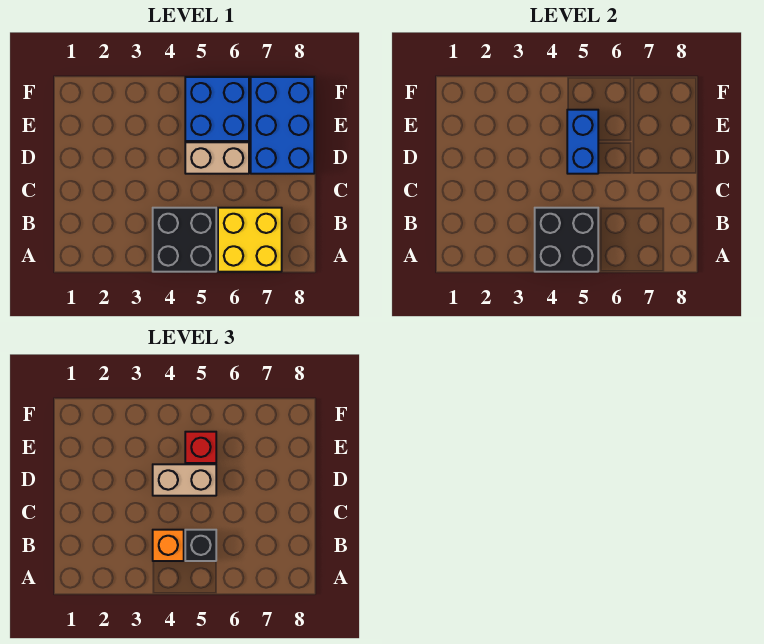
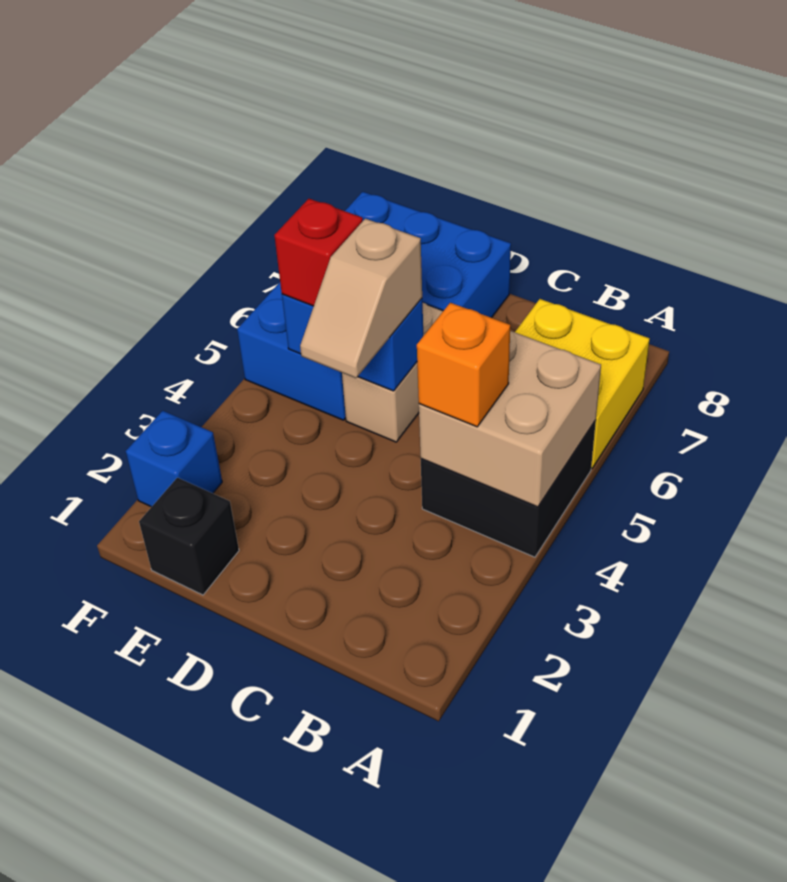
black 2x2 brick [535,208,598,272] -> tan 2x2 brick [419,331,601,507]
black 1x1 brick [185,530,216,561] -> black 1x1 brick moved to [139,478,239,595]
tan 1x2 brick [153,464,216,496] -> tan 1x2 slope [300,219,422,378]
none -> blue 1x1 brick [126,411,222,507]

